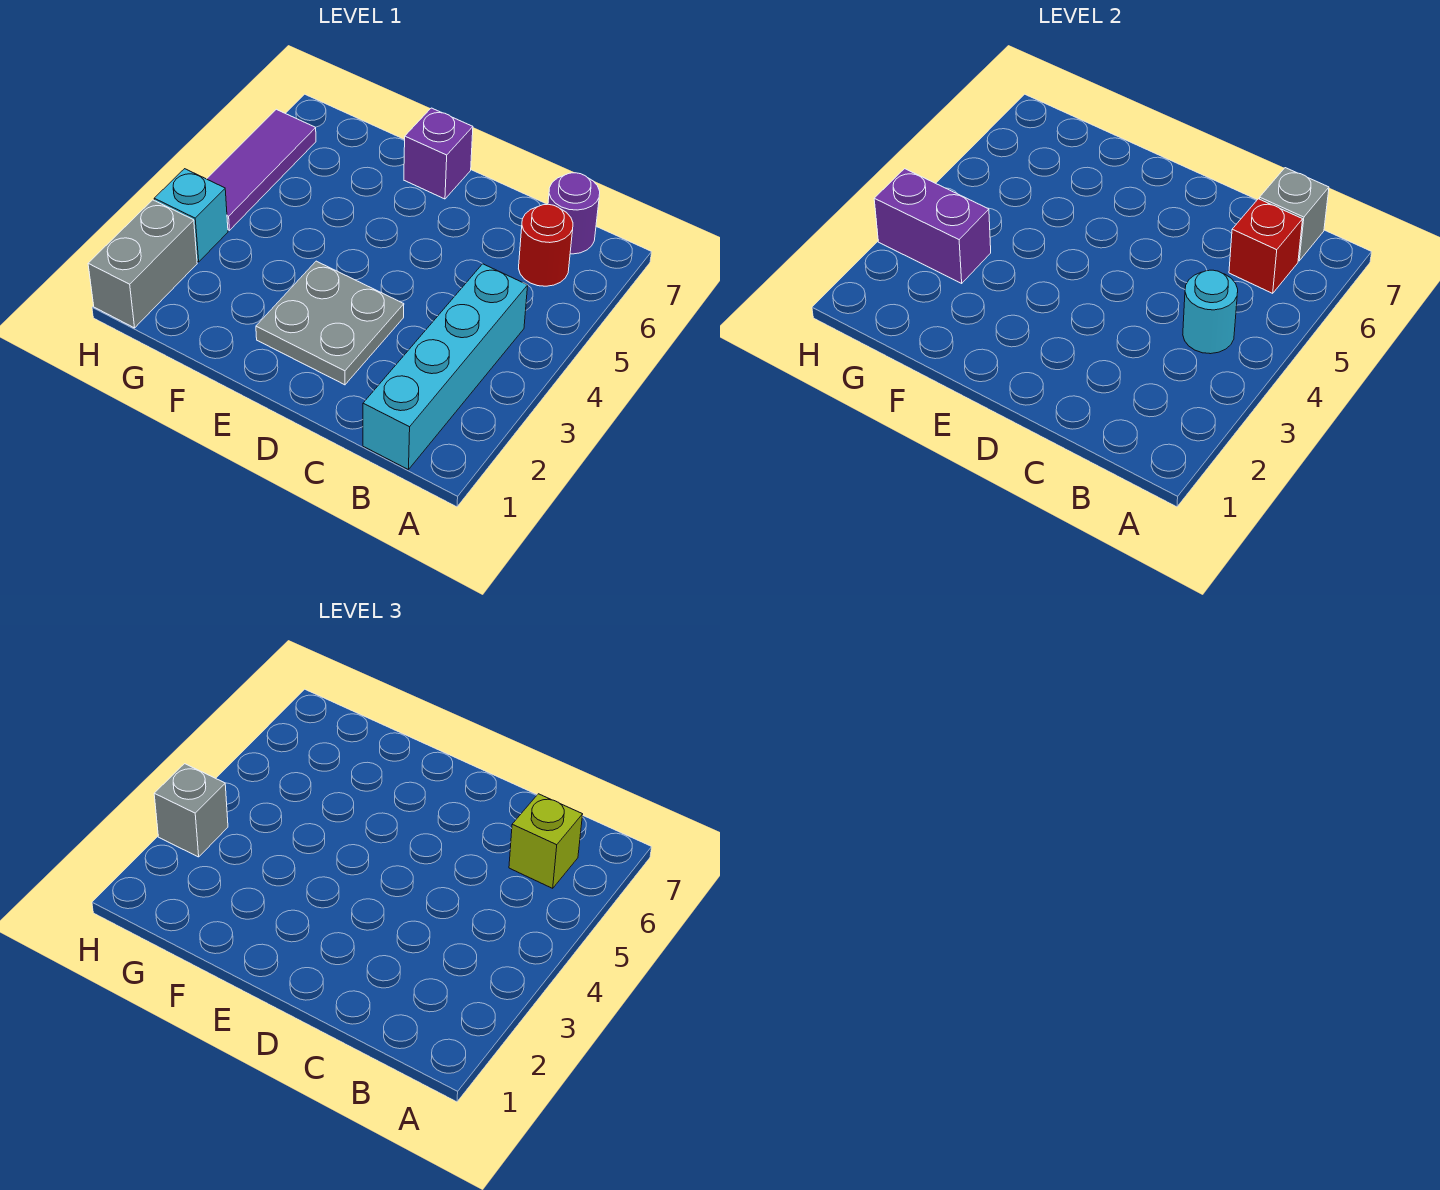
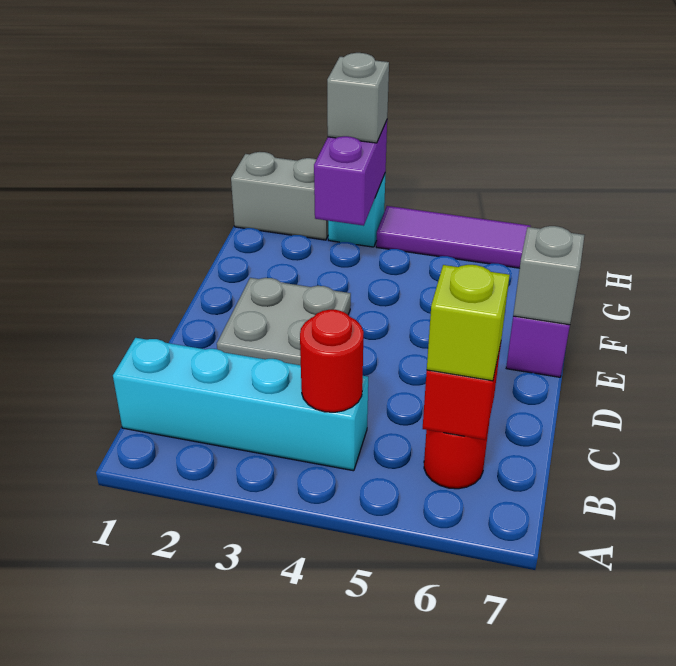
cyan 1x1 round brick [1183,270,1238,354] -> red 1x1 round brick [300,310,363,412]
purple 1x1 round brick [548,173,600,254] -> none
grey 1x1 brick [1260,168,1329,261] -> grey 1x1 brick moved to [513,226,584,325]

